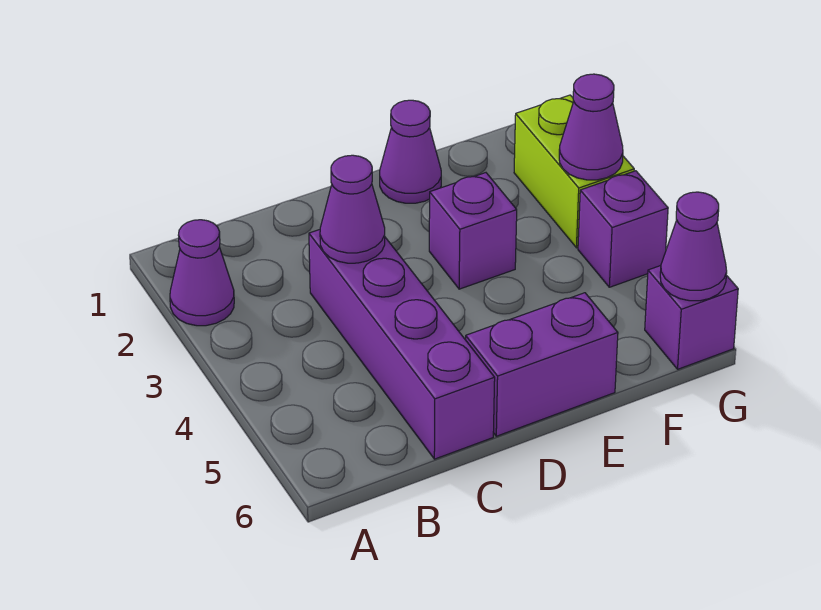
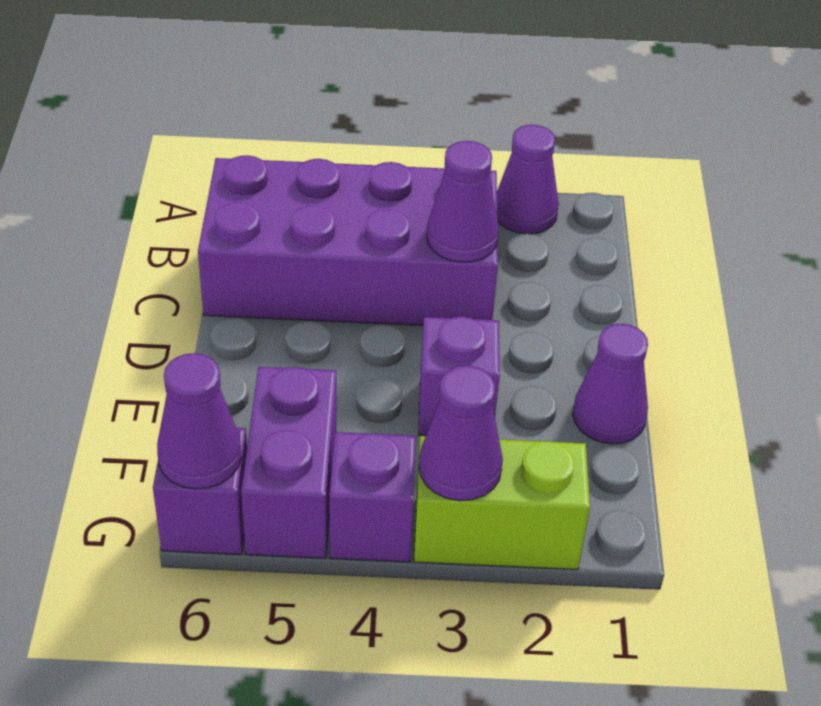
purple 1x4 brick [309,230,495,459] -> purple 2x4 brick [198,155,498,325]
purple 1x2 brick [466,293,618,436] -> purple 1x2 brick moved to [241,367,336,558]

